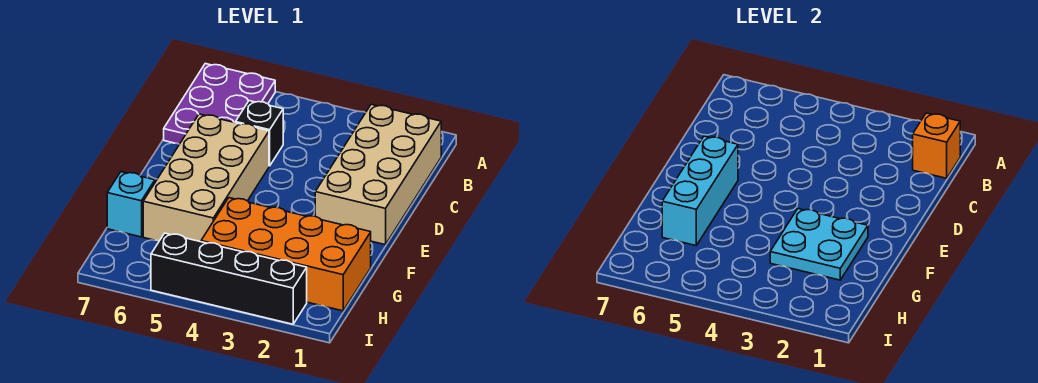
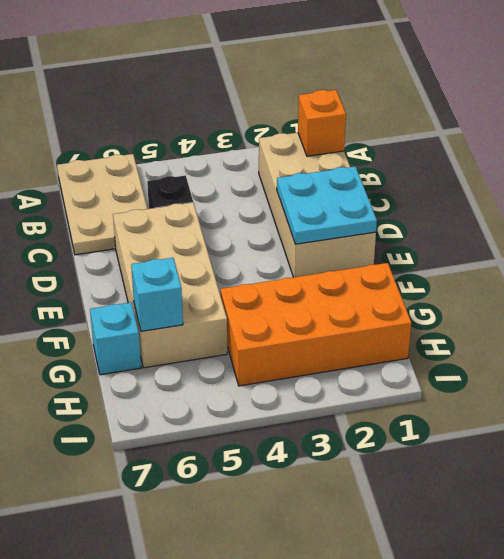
purple 2x3 plate [164,64,275,144] -> tan 2x3 plate [57,154,147,255]
cyan 1x3 brick [662,136,738,245] -> cyan 1x1 brick [131,258,183,331]
cyan 2x2 plate [770,209,868,280] -> cyan 2x2 plate moved to [277,166,377,244]
black 1x4 brick [151,233,307,324] -> none

